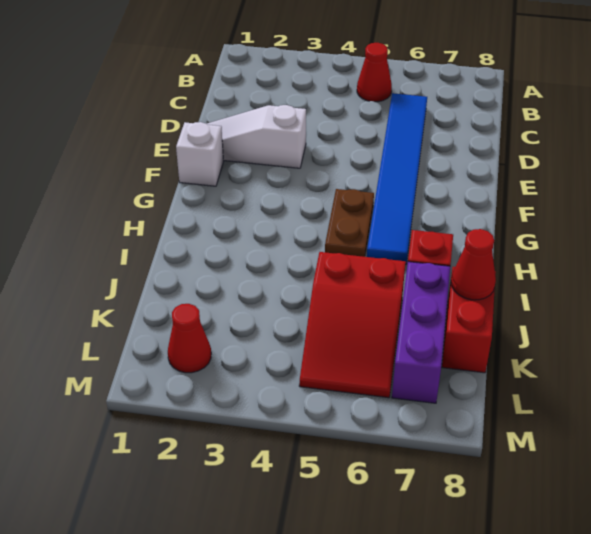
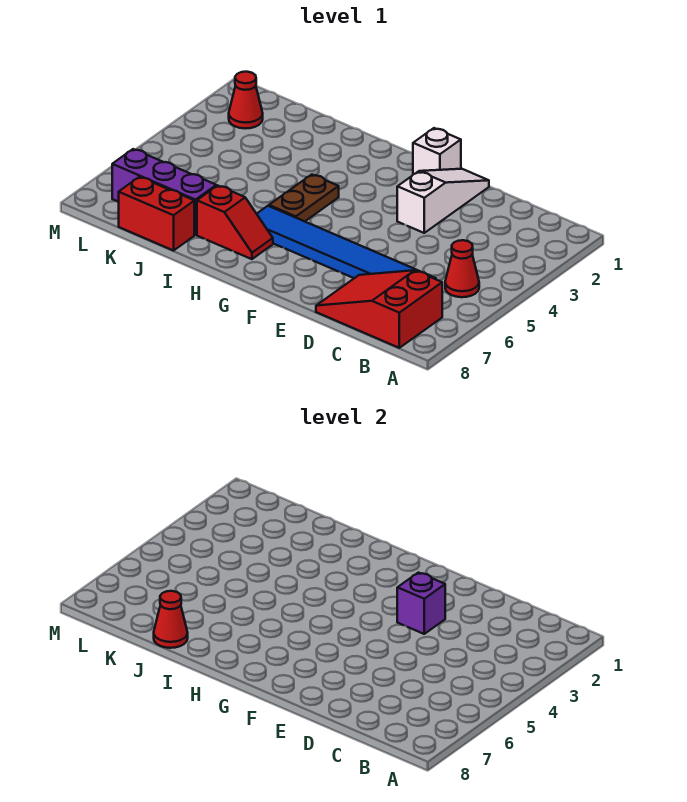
none -> purple 1x1 brick [397,573,445,634]
brown 1x2 plate [325,189,374,257] -> brown 1x2 plate turned to [269,175,339,221]
red 2x3 slope [299,252,406,398] -> red 2x3 slope moved to [316,270,442,348]

